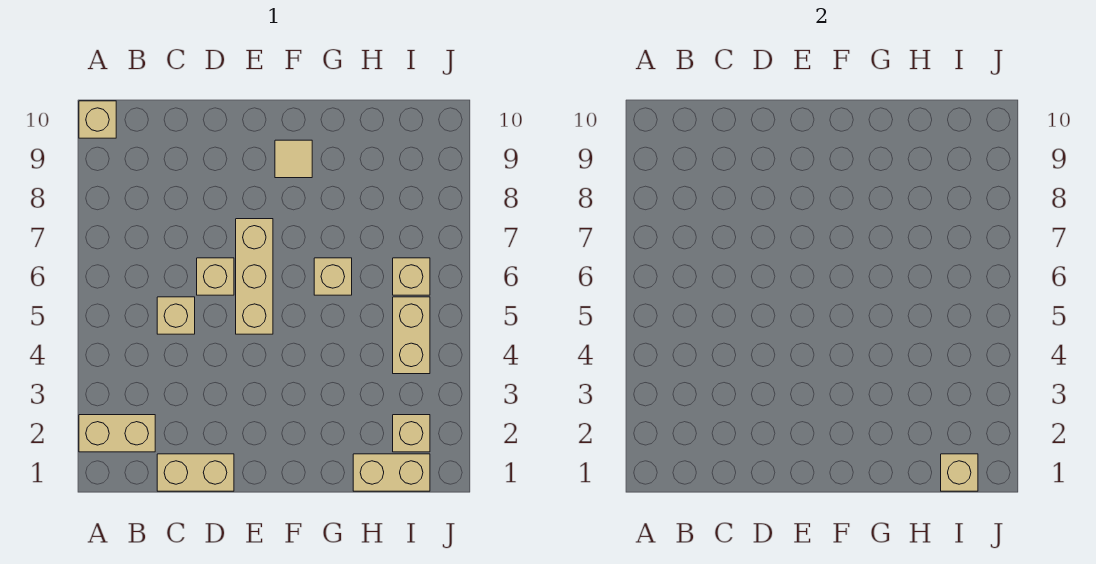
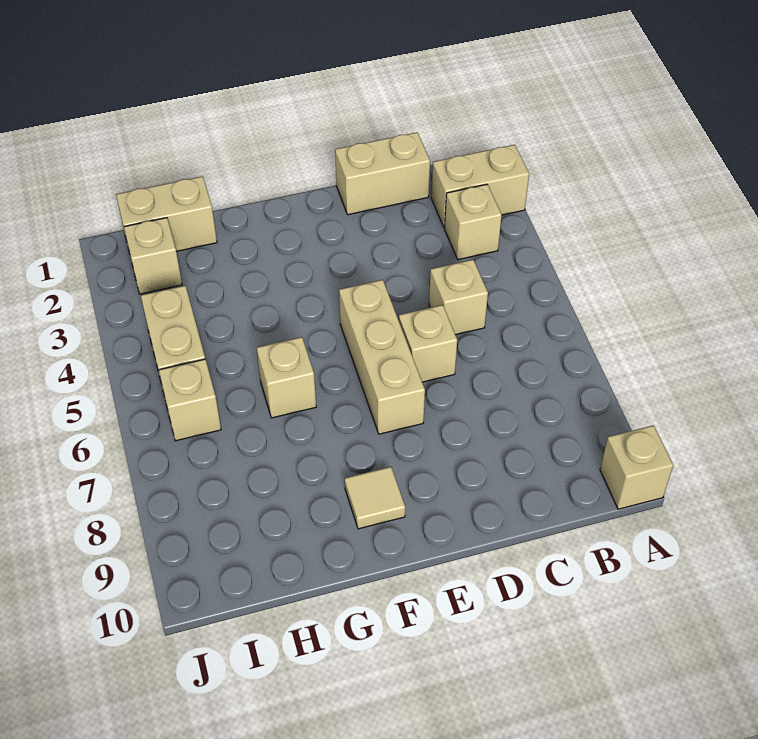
tan 1x1 brick [941,454,978,491] -> tan 1x1 brick moved to [445,184,502,260]

